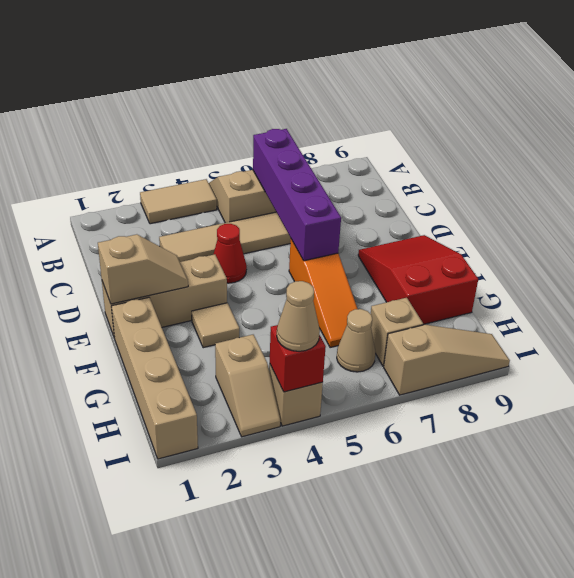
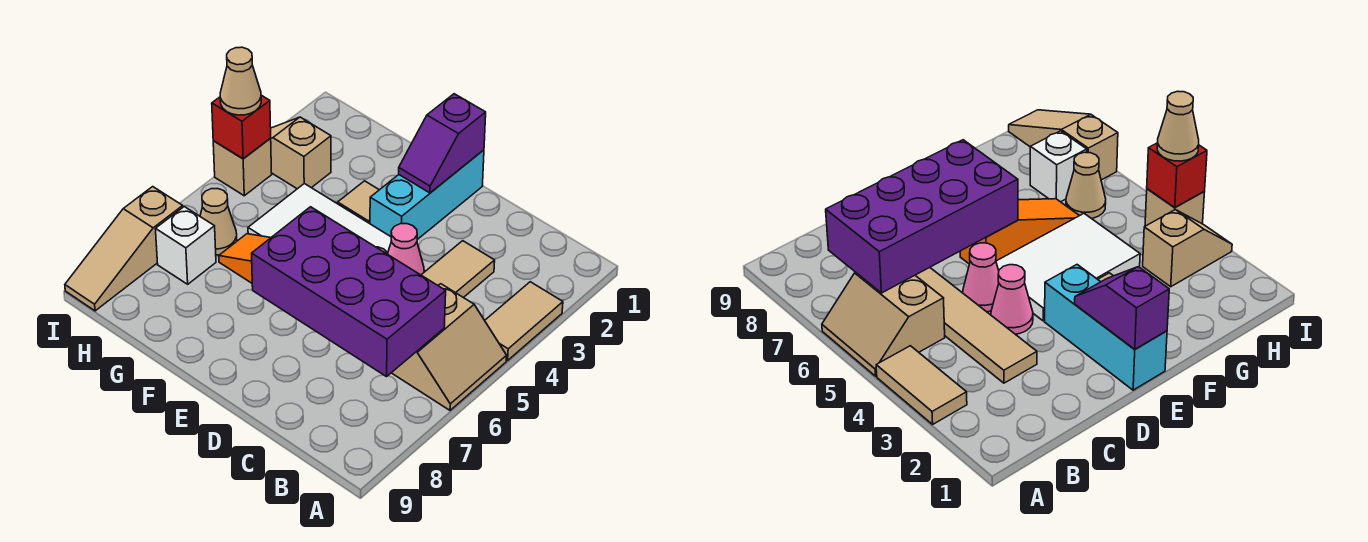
purple 1x4 brick [253,129,341,261] -> purple 2x4 brick [252,207,446,377]
red 1x1 cone [213,224,247,283] -> pink 1x1 cone [388,224,424,275]
none -> pink 1x1 cone [963,243,999,312]
tan 1x3 brick [102,254,227,338] -> cyan 1x3 brick [370,150,484,240]
tan 1x2 slope [98,234,188,304] -> purple 1x2 slope [399,94,486,193]
none -> white 2x3 tile [248,184,391,253]
red 2x3 slope [358,235,478,324] -> none
tan 1x4 brick [111,297,198,459] -> none
tan 1x1 brick [371,298,423,366] -> white 1x1 brick [156,207,216,284]

